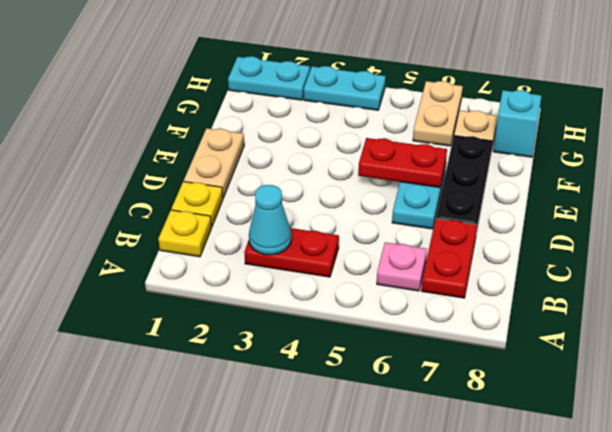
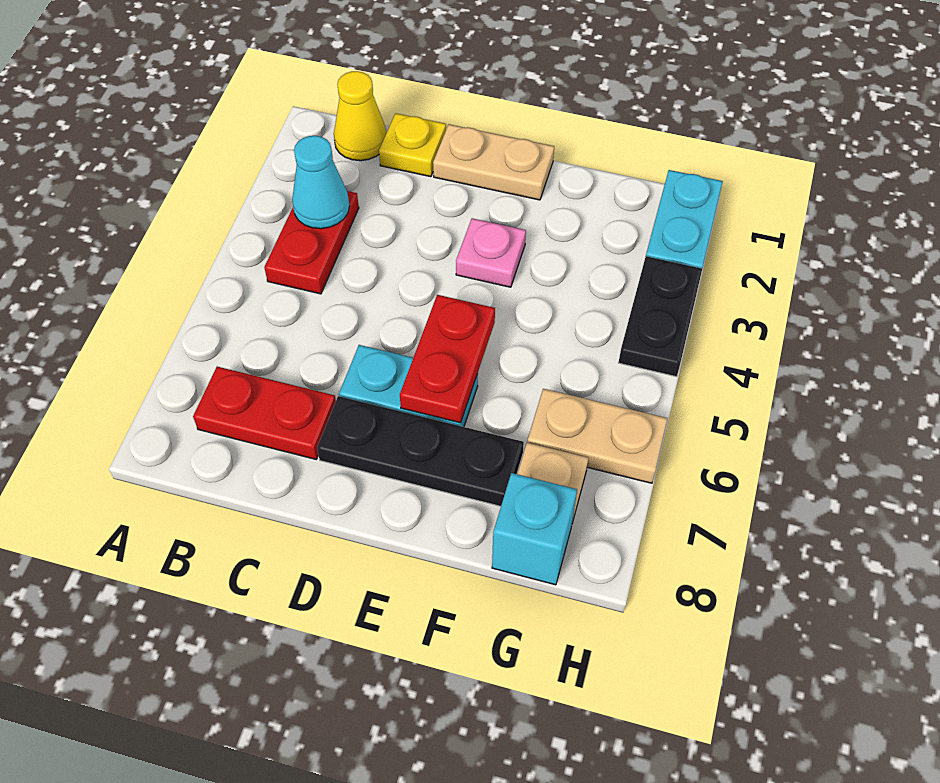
yellow 1x1 plate [158,210,212,257] -> yellow 1x1 cone [334,71,387,161]
pink 1x1 plate [377,242,427,291] -> pink 1x1 plate moved to [456,218,526,287]
cyan 1x2 plate [304,66,386,110] -> black 1x2 plate [618,256,702,377]

